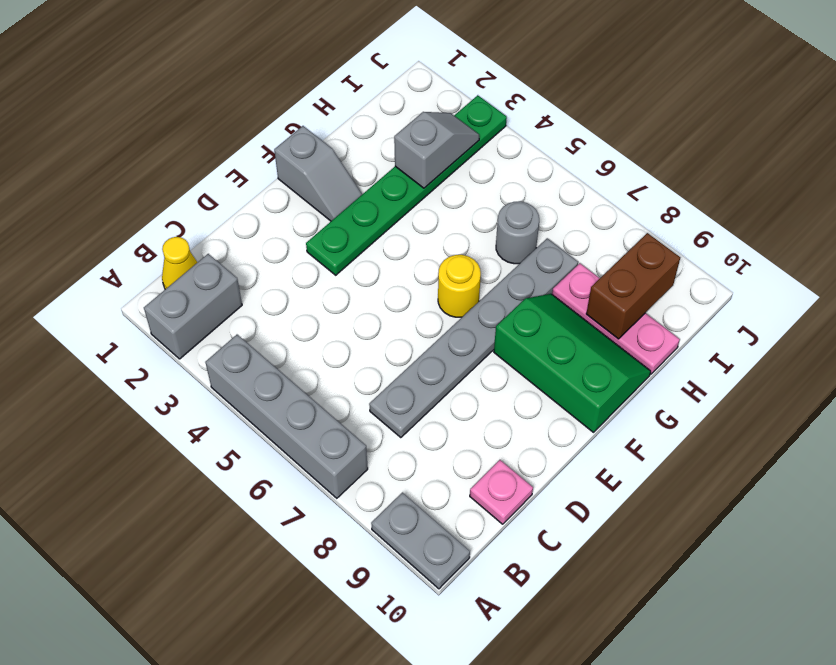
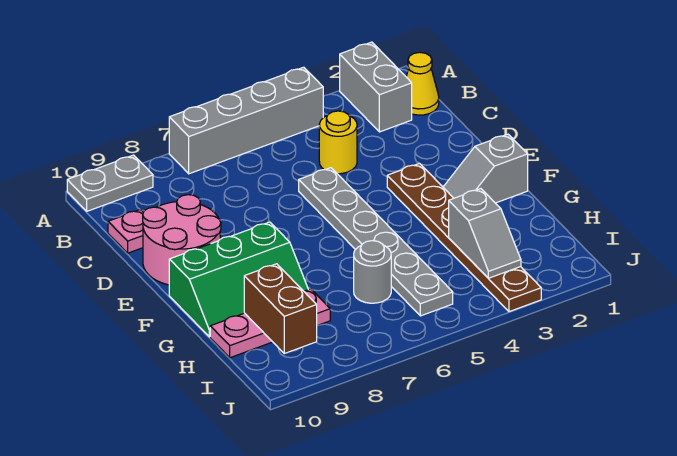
grey 1x6 plate [369,238,578,438] -> grey 1x6 plate moved to [299,168,453,316]
none -> pink 2x2 round brick [143,195,221,285]
green 1x6 plate [306,95,507,275] -> brown 1x6 plate [387,163,541,312]
yellow 1x1 round brick [438,255,481,317] -> yellow 1x1 round brick moved to [319,111,357,174]

